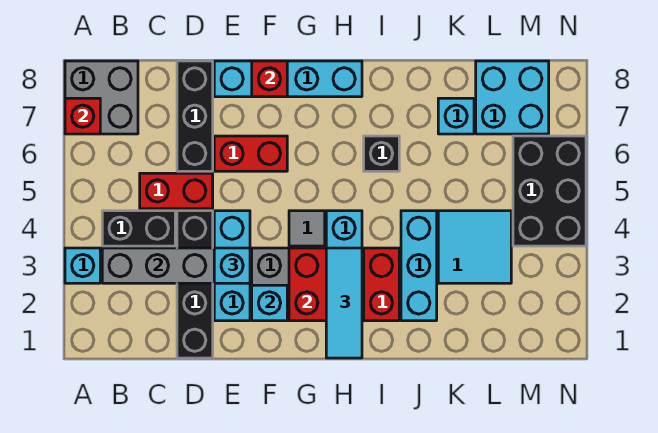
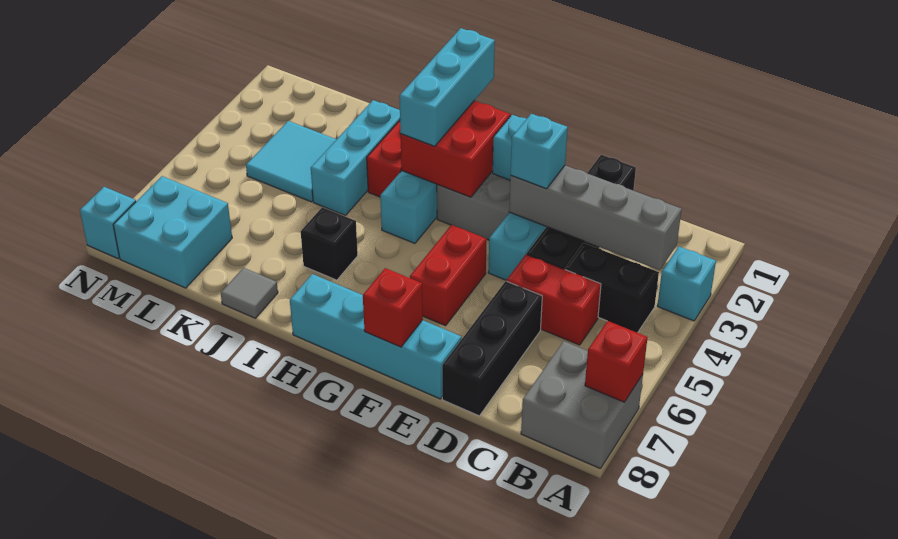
red 1x2 brick [214,136,287,171] -> red 1x2 brick turned to [410,225,487,326]
grey 1x1 tile [289,211,325,246] -> grey 1x1 tile moved to [221,268,278,318]
cyan 1x3 tile [326,248,362,358] -> cyan 1x3 brick [399,28,495,146]
cyan 1x1 brick [438,98,474,134] -> cyan 1x1 brick moved to [80,187,136,258]
black 2x3 brick [513,136,586,246] -> none

